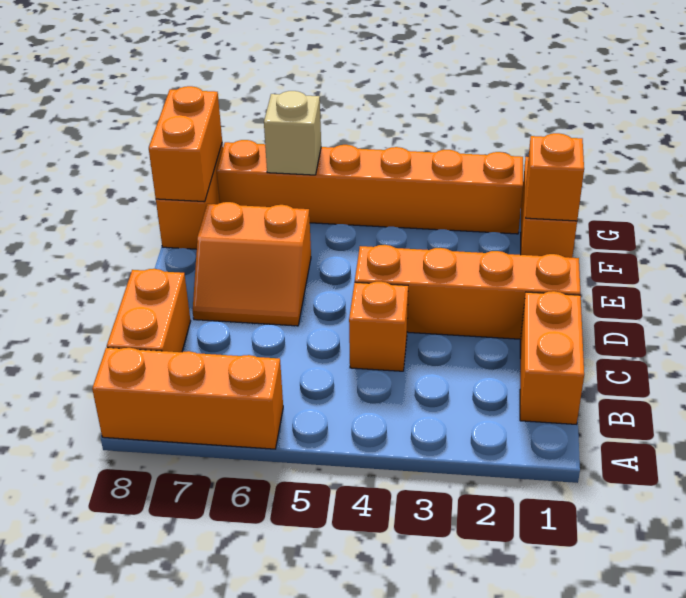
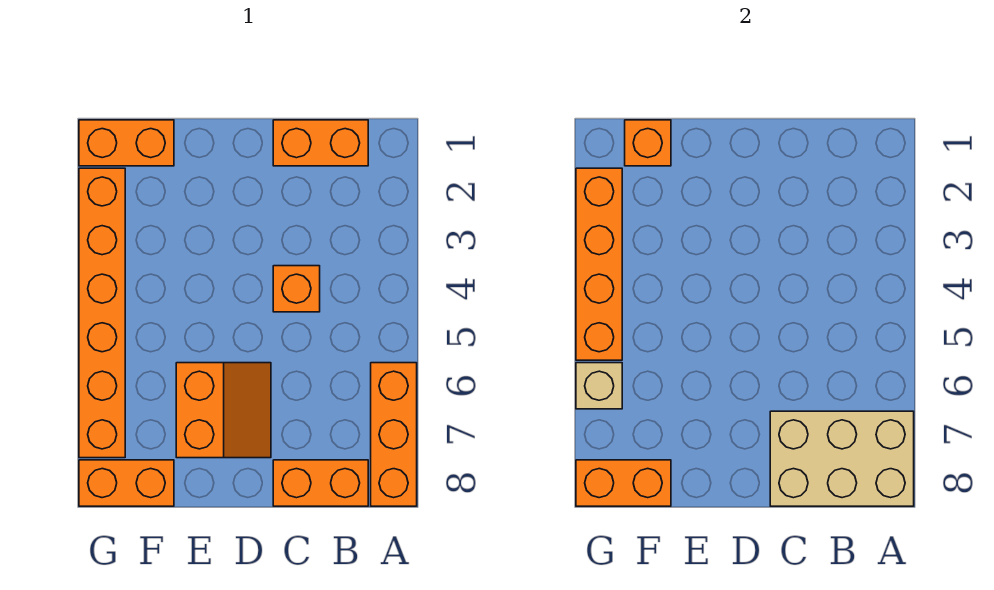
none -> tan 2x3 brick [770,411,914,506]
orange 1x4 brick [355,245,580,339] -> orange 1x4 brick moved to [576,168,622,360]

